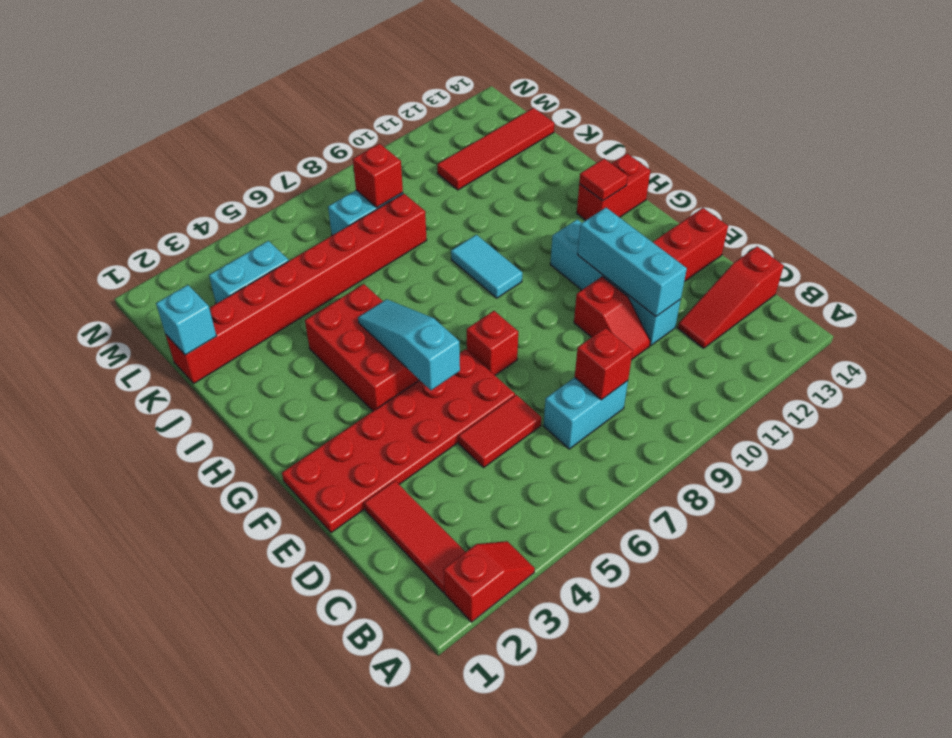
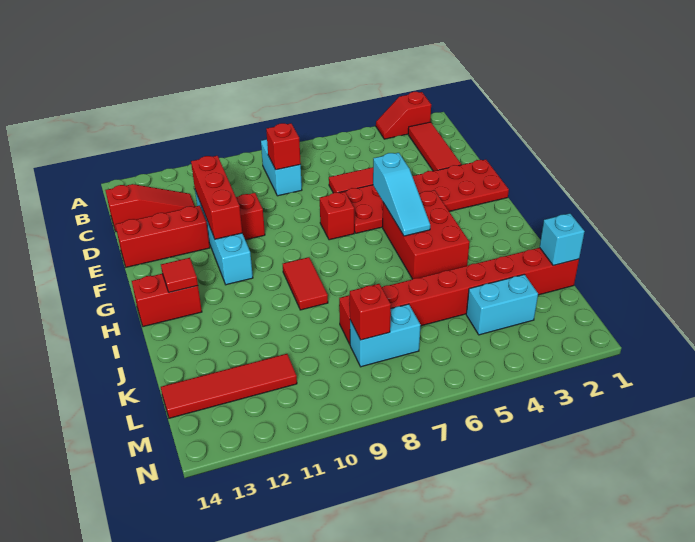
cyan 1x2 brick [544,377,628,449] -> cyan 1x2 brick turned to [261,139,302,196]
cyan 1x3 brick [578,208,687,316] -> red 1x3 brick [191,156,242,239]
cyan 1x2 tile [451,235,522,298] -> red 1x2 tile [283,257,328,310]

